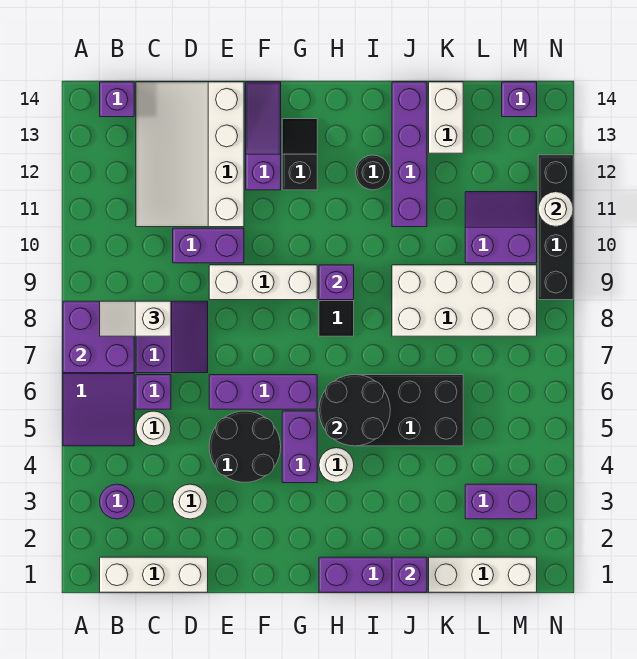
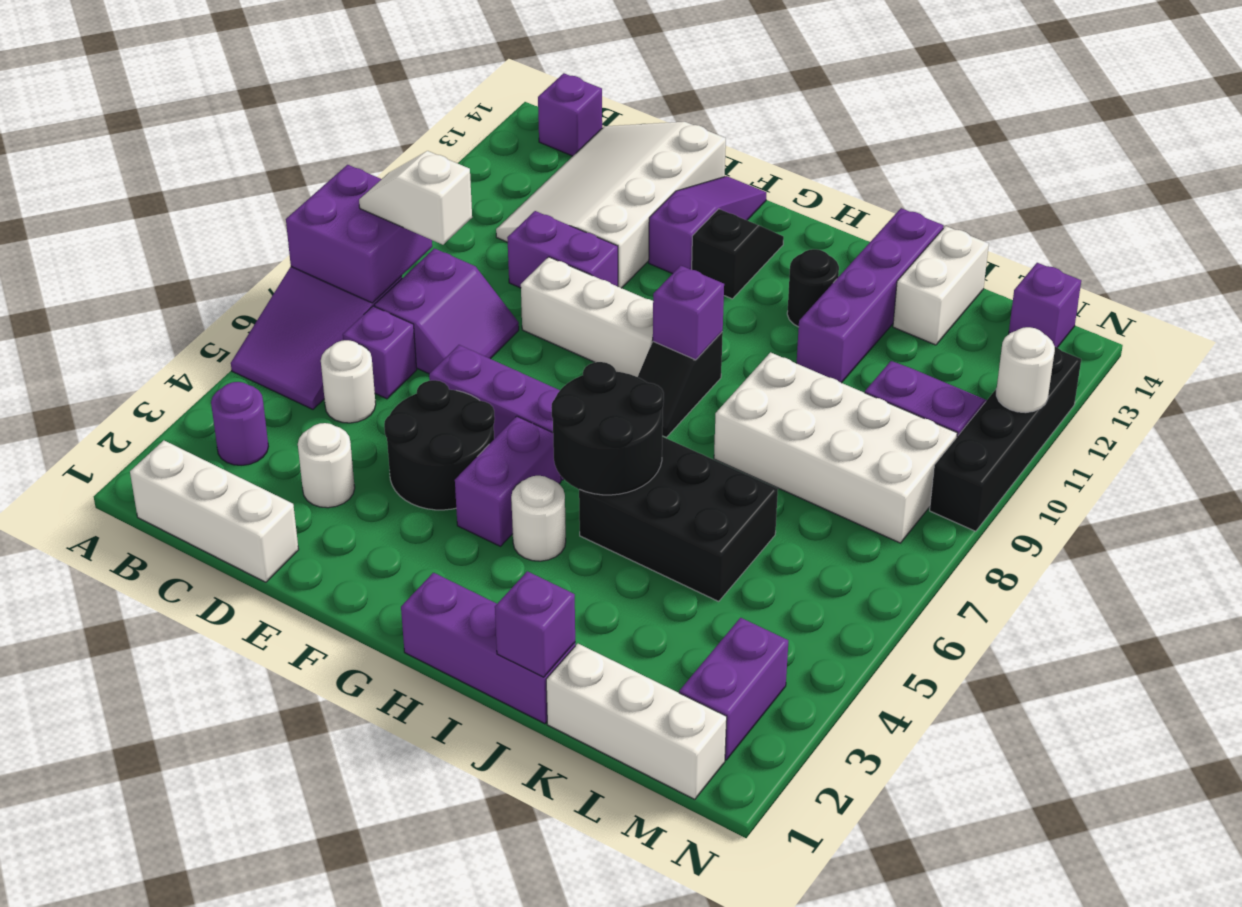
purple 1x2 brick [465,484,537,519] -> purple 1x2 brick turned to [679,618,788,760]

